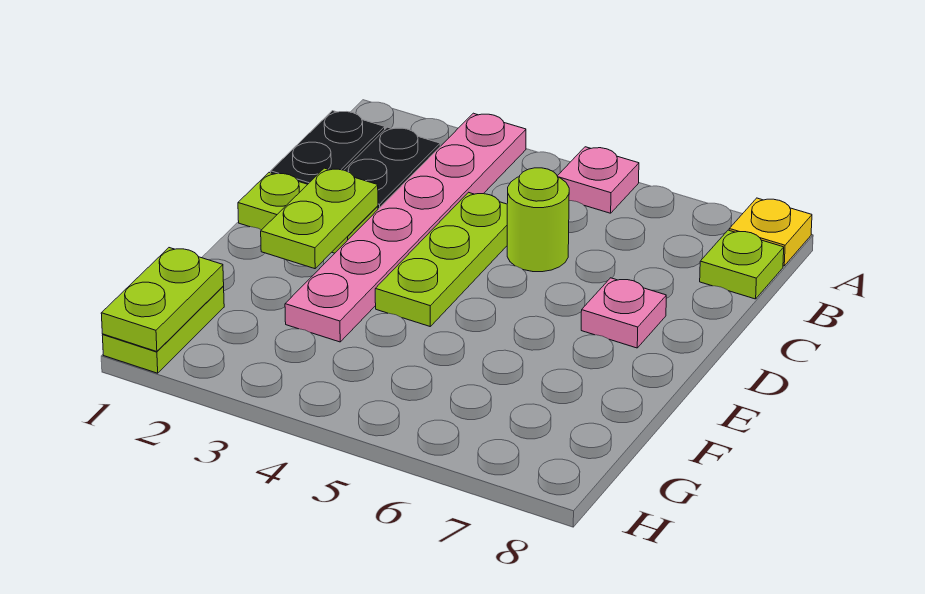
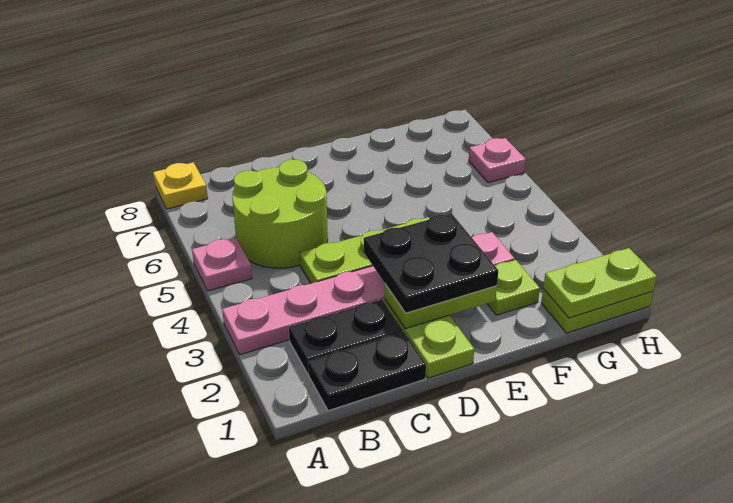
lime 1x1 plate [700,230,784,299] -> lime 1x1 plate moved to [488,260,540,315]
lime 1x1 round brick [507,168,569,272] -> lime 2x2 round brick [232,160,328,268]
none -> black 2x2 plate [364,213,498,313]
pink 1x1 plate [581,278,666,348] -> pink 1x1 plate moved to [469,138,526,183]

